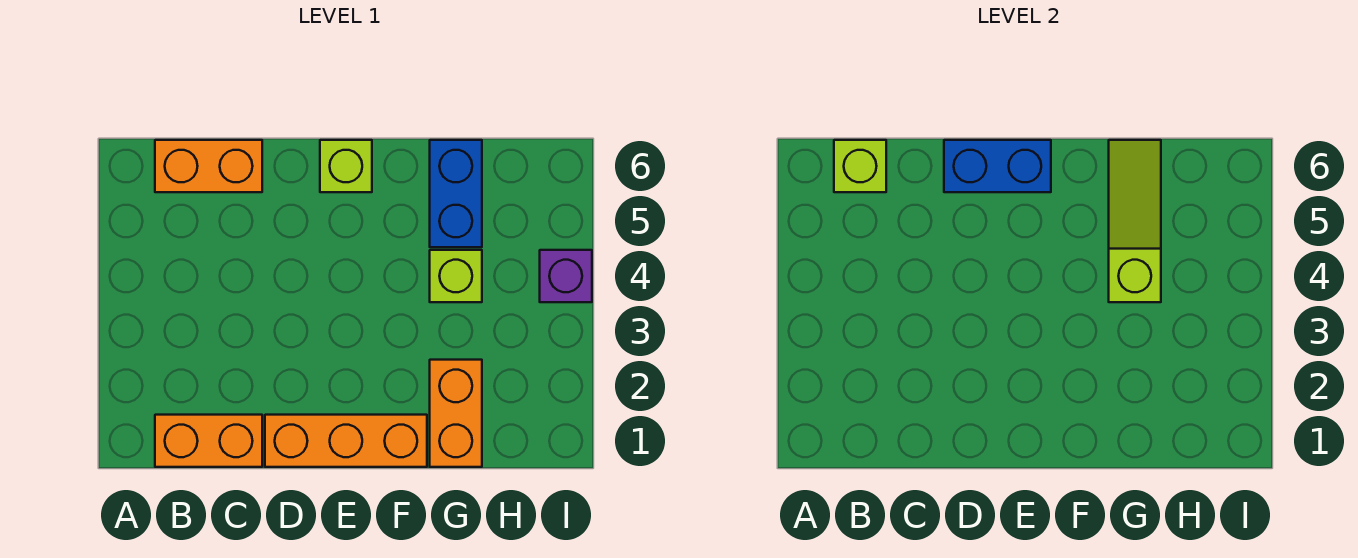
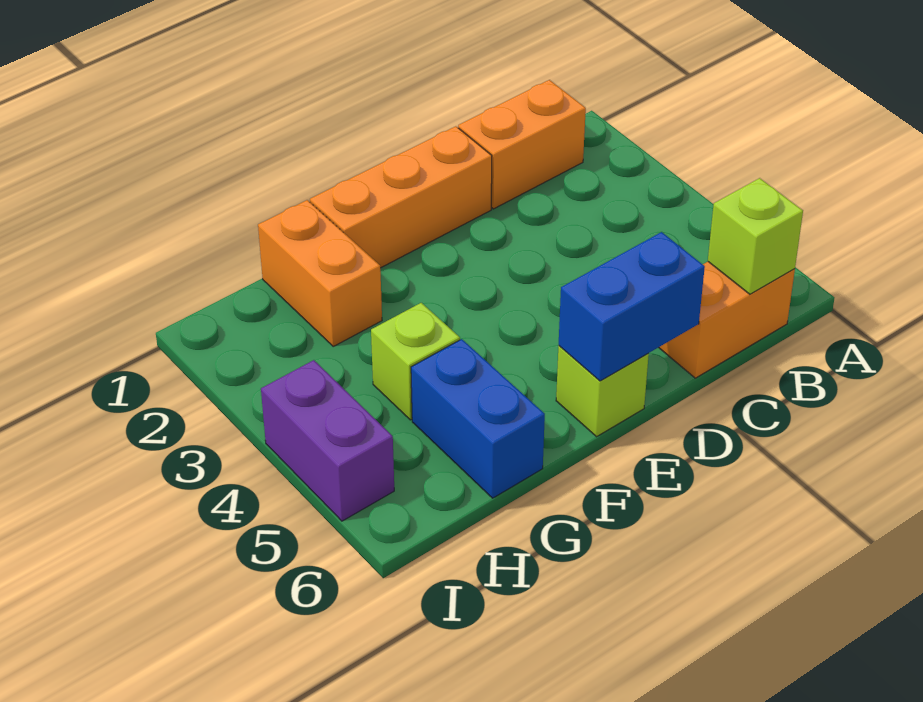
lime 1x3 slope [1109,140,1161,302] -> none
purple 1x1 brick [540,250,592,302] -> purple 1x2 brick [261,360,394,521]

